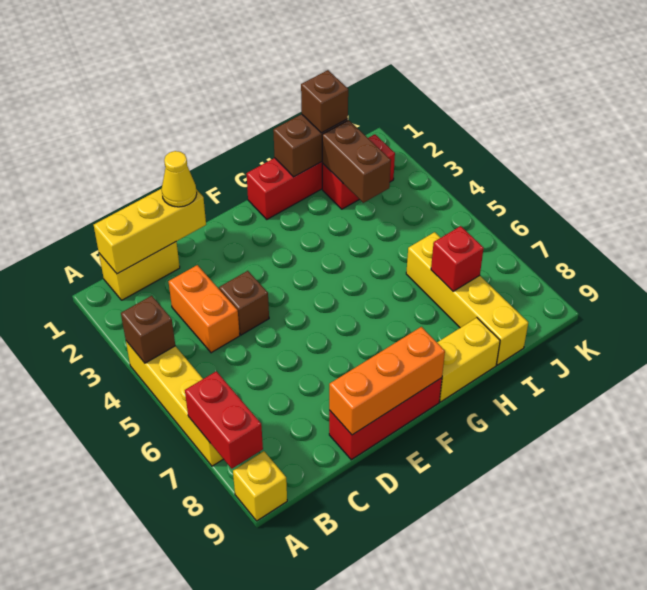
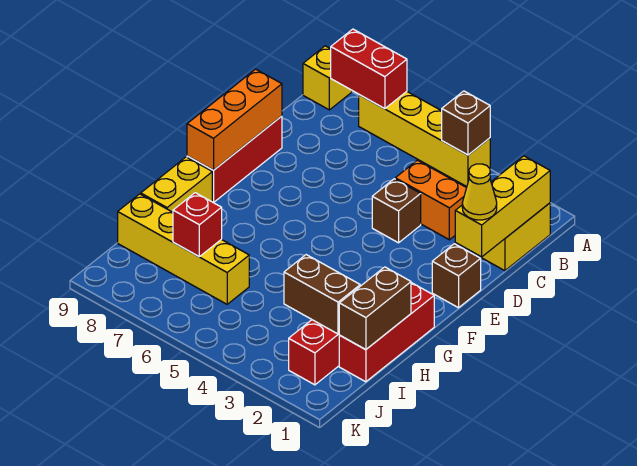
brown 1x1 brick [301,70,348,133] -> brown 1x1 brick moved to [432,244,481,308]

